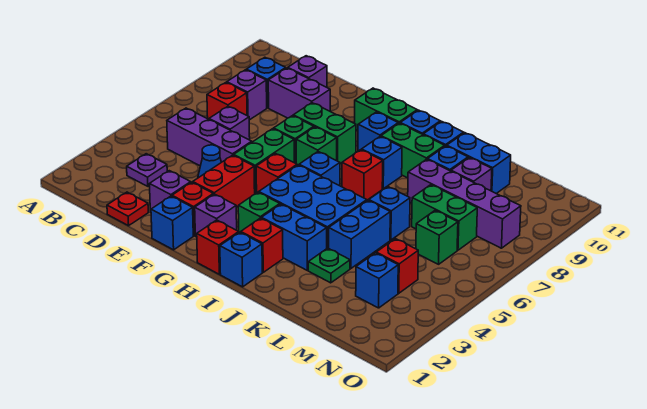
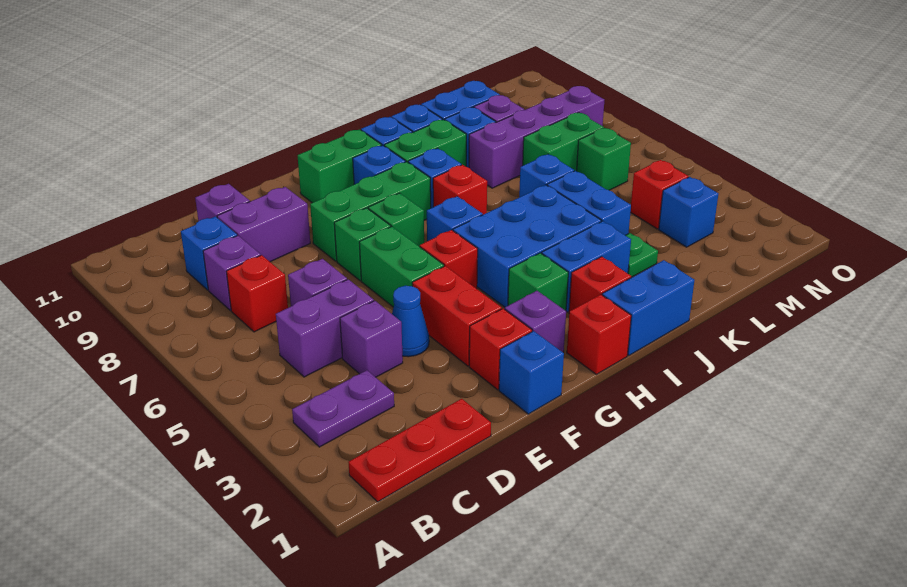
purple 1x1 plate [127,154,167,186] -> purple 1x2 plate [292,370,394,447]
purple 1x3 brick [167,108,252,166] -> purple 1x2 brick [276,279,374,377]
red 1x1 plate [107,192,148,226] -> red 1x3 plate [348,399,491,502]
purple 1x1 brick [150,171,191,212] -> purple 1x1 brick moved to [340,301,403,377]
green 1x2 brick [293,103,356,164] -> green 1x3 brick [310,162,431,261]
blue 1x1 brick [220,232,262,287] -> blue 1x2 brick [602,260,694,356]

